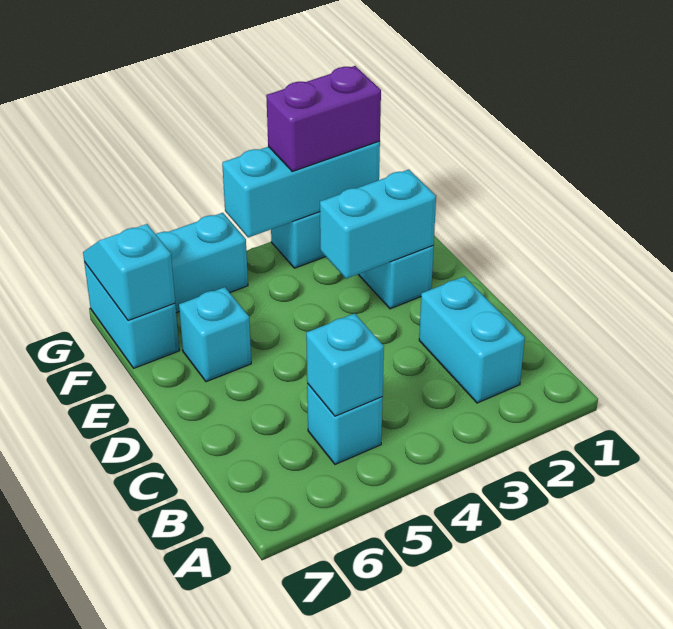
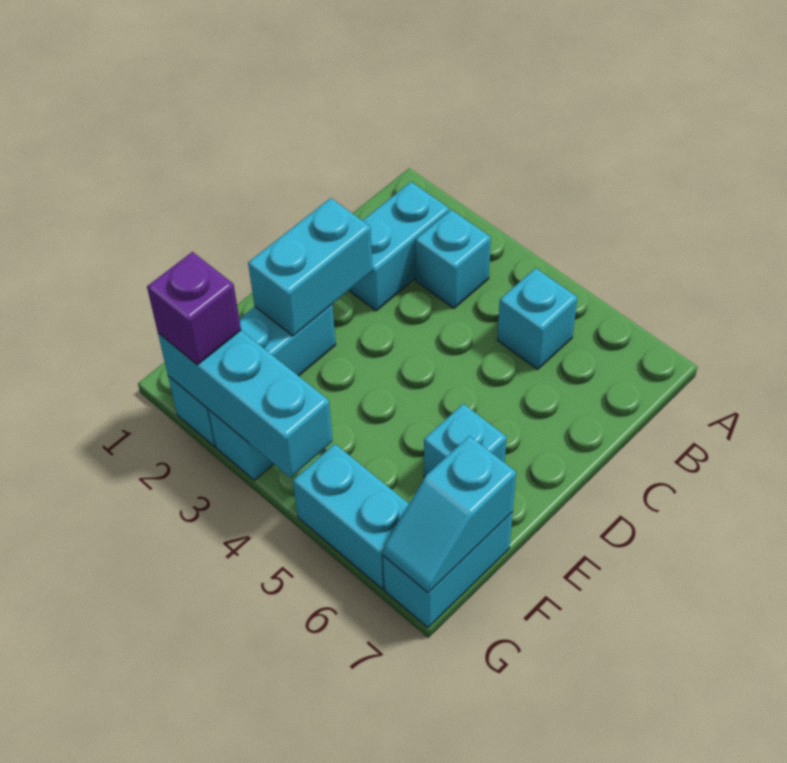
cyan 1x1 brick [306,314,384,416] -> cyan 1x1 brick moved to [415,210,491,308]
cyan 1x2 brick [320,170,436,279] -> cyan 1x2 brick turned to [248,198,373,336]
purple 1x2 brick [266,66,381,171] -> purple 1x1 brick [147,252,241,365]

